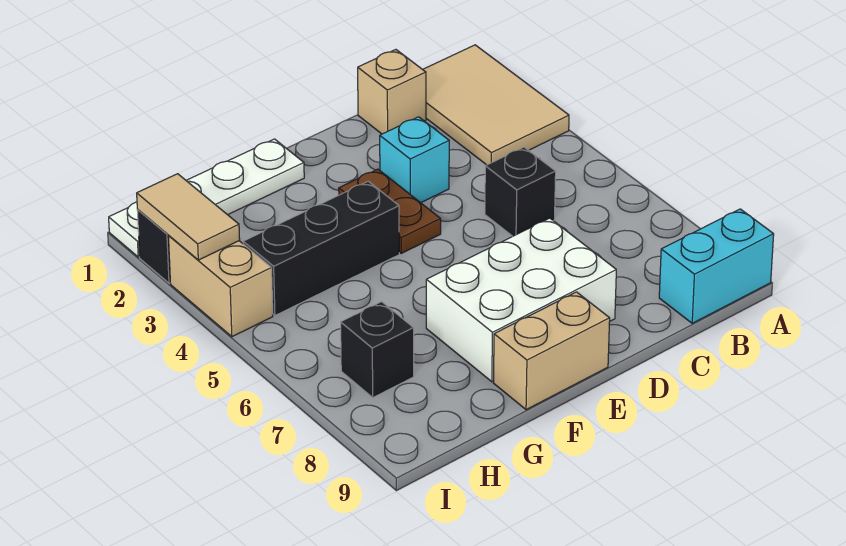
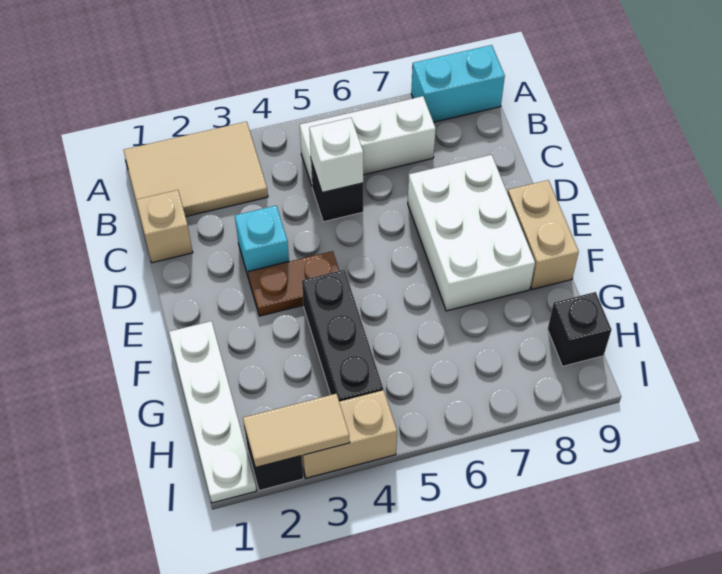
cyan 1x2 brick [659,209,774,323] -> cyan 1x2 brick turned to [411,45,505,122]
none -> white 1x3 brick [300,96,436,185]
none -> white 1x1 brick [309,118,363,193]
black 1x1 brick [341,302,414,397] -> black 1x1 brick moved to [548,292,611,366]

